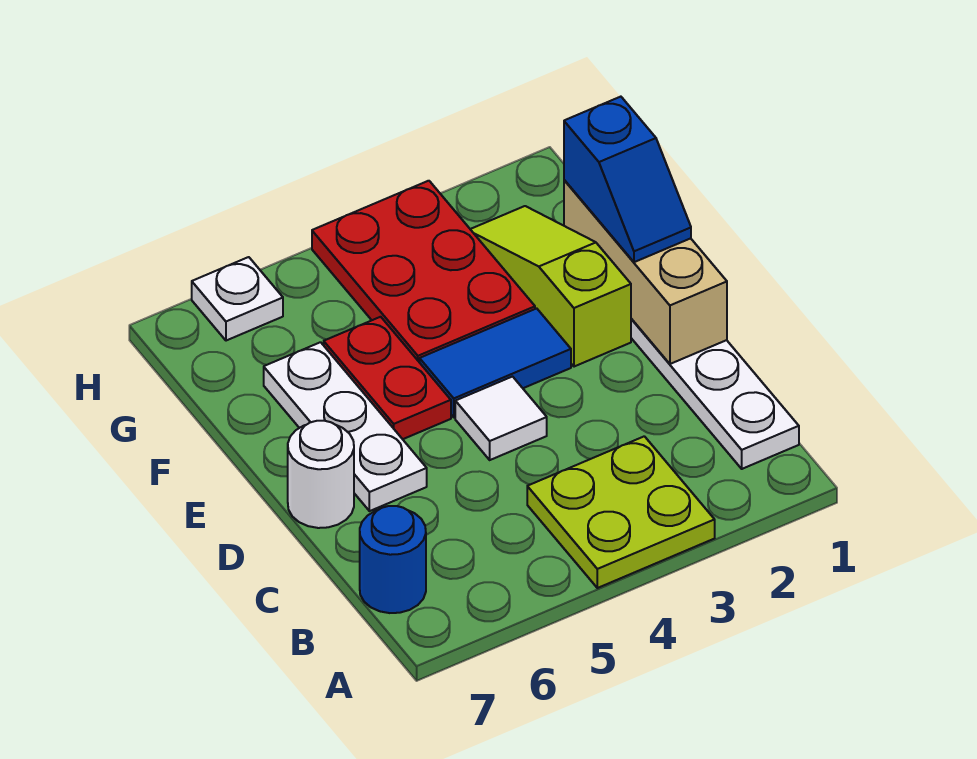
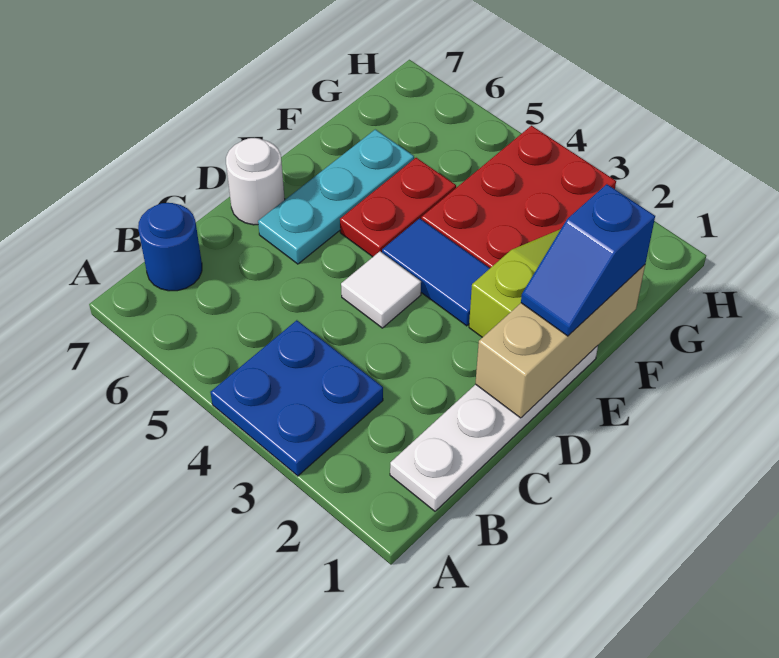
lime 2x2 plate [527,436,715,588] -> blue 2x2 plate [210,320,383,476]
white 1x3 plate [264,342,427,511] -> cyan 1x3 plate [258,129,414,264]
white 1x1 plate [192,257,283,341] -> none

